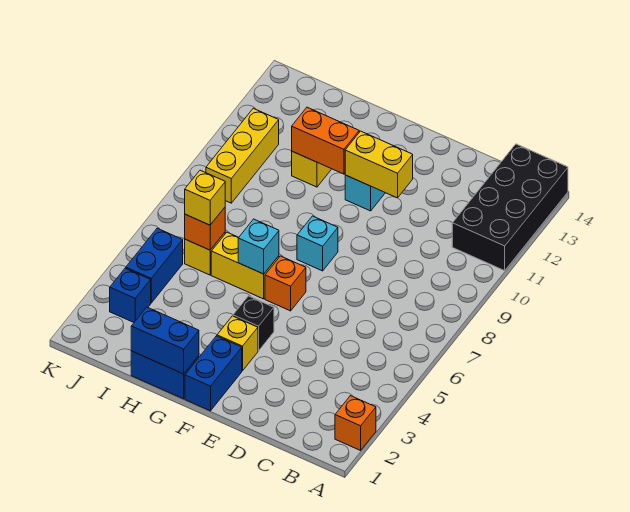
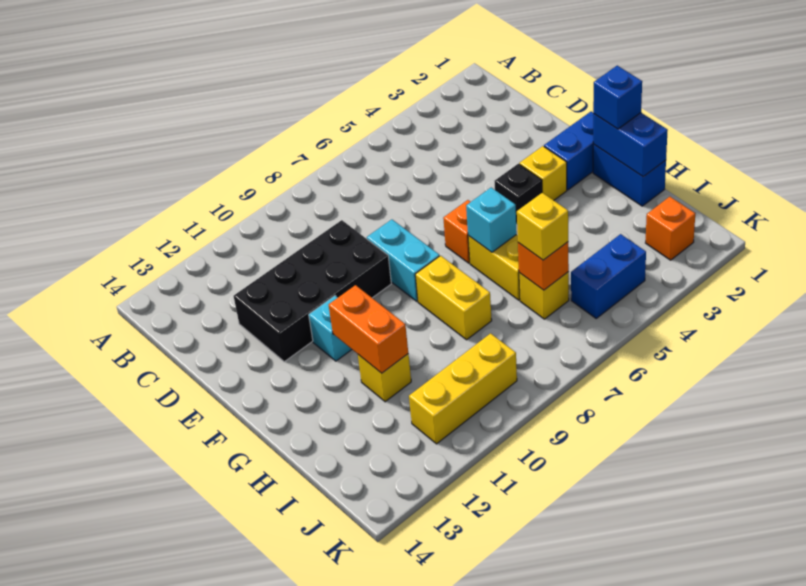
orange 1x1 brick [335,396,376,450] -> orange 1x1 brick moved to [646,197,695,260]
black 2x4 brick [452,144,568,271] -> black 2x4 brick moved to [234,220,391,362]
yellow 1x2 brick [345,131,413,198] -> yellow 1x2 brick moved to [415,256,492,340]
cyan 1x1 brick [297,216,338,271] -> cyan 1x2 brick [367,219,439,301]
blue 1x1 brick [110,268,151,322] -> blue 1x1 brick moved to [593,66,642,129]

